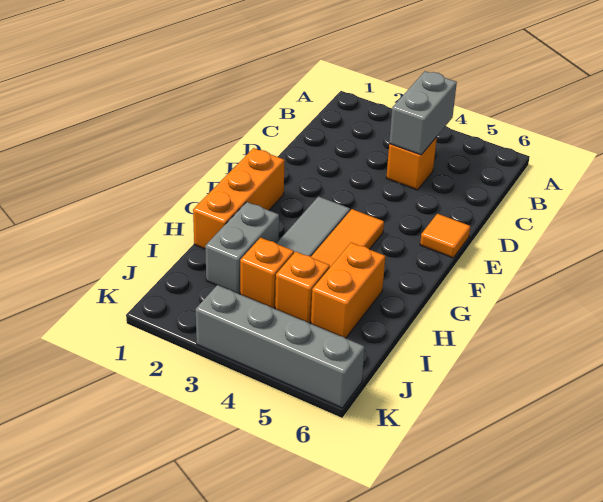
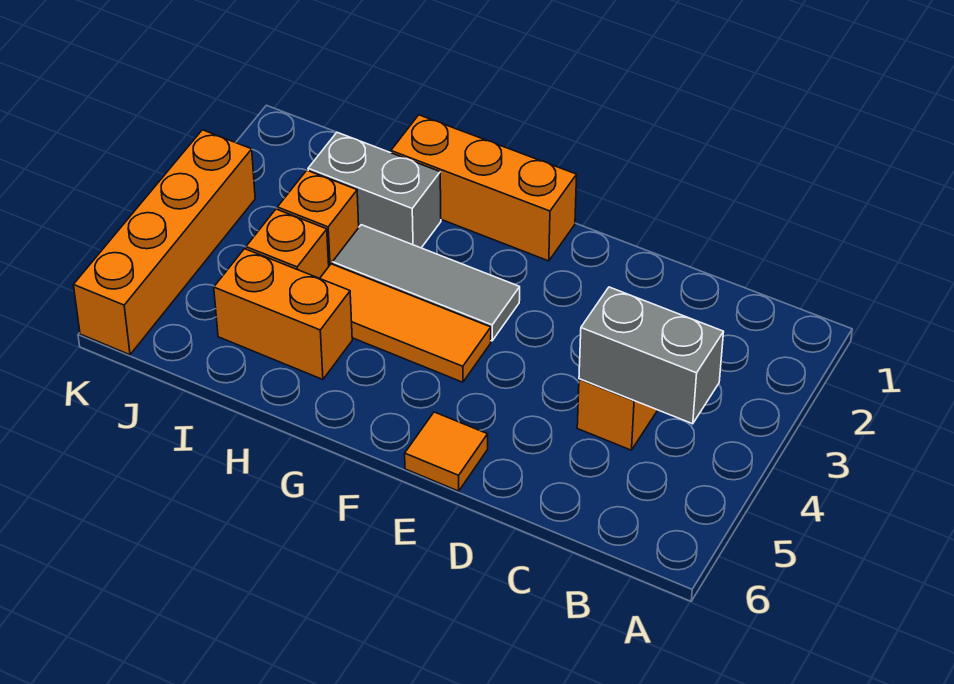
grey 1x4 brick [196,285,365,408] -> orange 1x4 brick [74,130,255,355]

